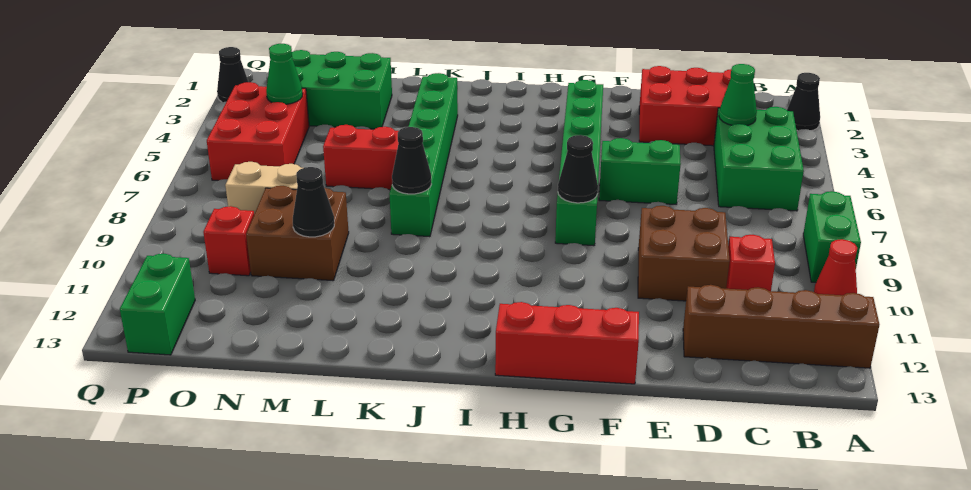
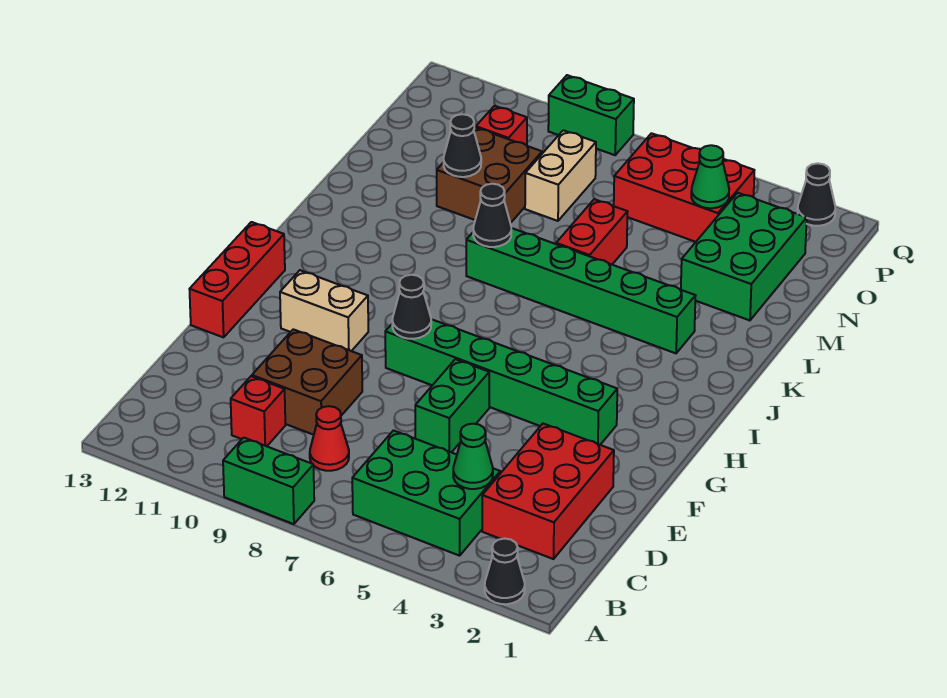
red 1x1 cone [814,239,857,295] -> red 1x1 cone moved to [310,406,349,471]
brown 1x4 brick [683,285,879,368] -> none
none -> tan 1x2 brick [280,270,368,351]
green 1x2 brick [120,254,195,355] -> green 1x2 brick moved to [548,75,634,155]

